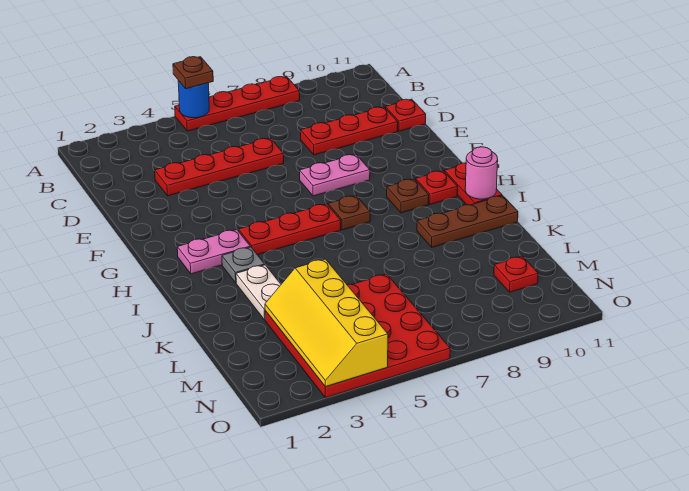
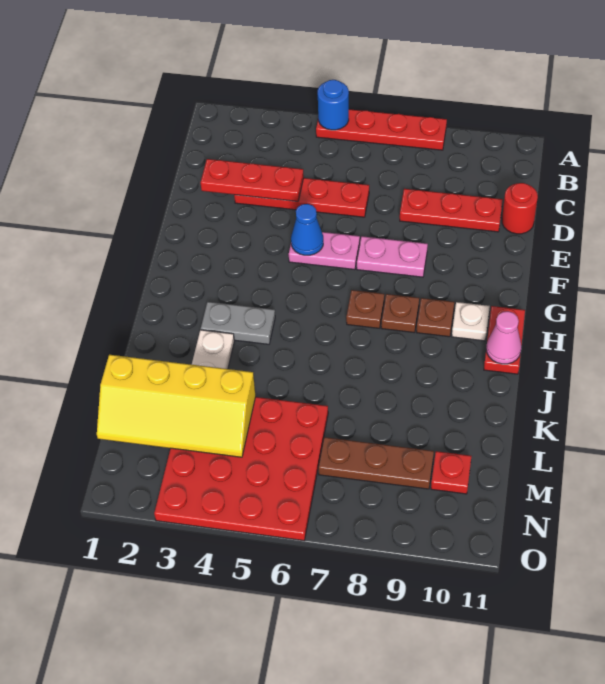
brown 1x1 plate [173,57,213,89] -> brown 1x1 plate moved to [381,294,419,333]
red 1x1 plate [385,99,426,131] -> red 1x1 round brick [502,183,538,234]
none -> blue 1x1 cone [291,204,323,255]
pink 1x2 plate [177,230,250,274] -> pink 1x2 plate moved to [289,232,360,270]
red 1x3 plate [238,204,341,255] -> red 1x3 plate moved to [201,159,304,201]
red 1x1 plate [416,171,458,204] -> white 1x1 plate [452,302,490,341]
grey 1x1 plate [222,247,265,283] -> grey 1x2 plate [201,302,275,344]
pink 1x1 round brick [465,147,498,199] -> pink 1x1 cone [486,311,521,364]
brown 1x3 plate [417,196,518,247] -> brown 1x3 plate moved to [318,437,434,489]
yellow 2x4 slope [265,259,388,387] -> yellow 2x4 slope turned to [97,355,256,457]

